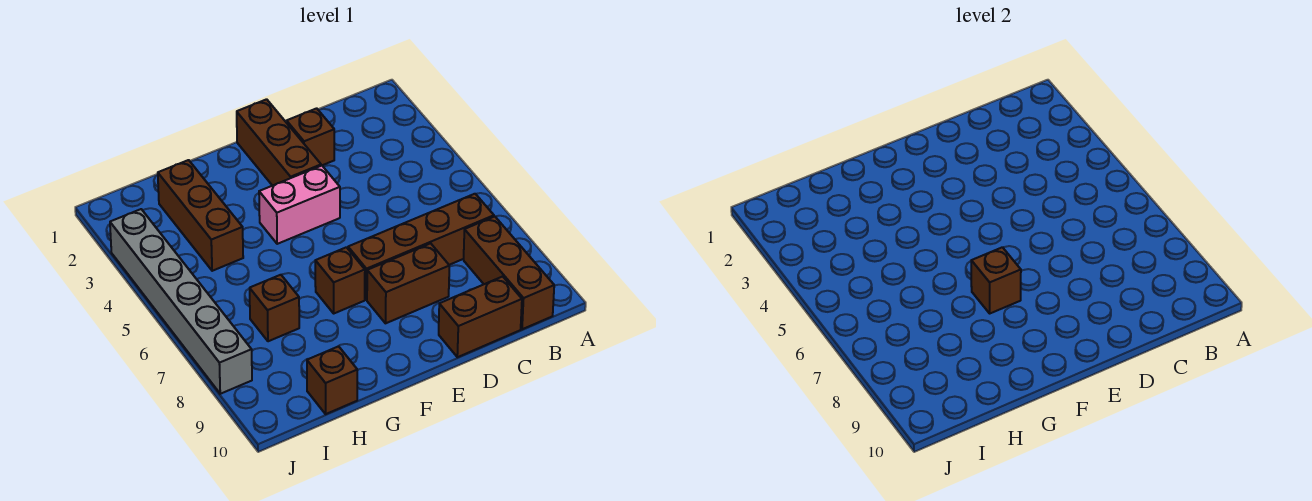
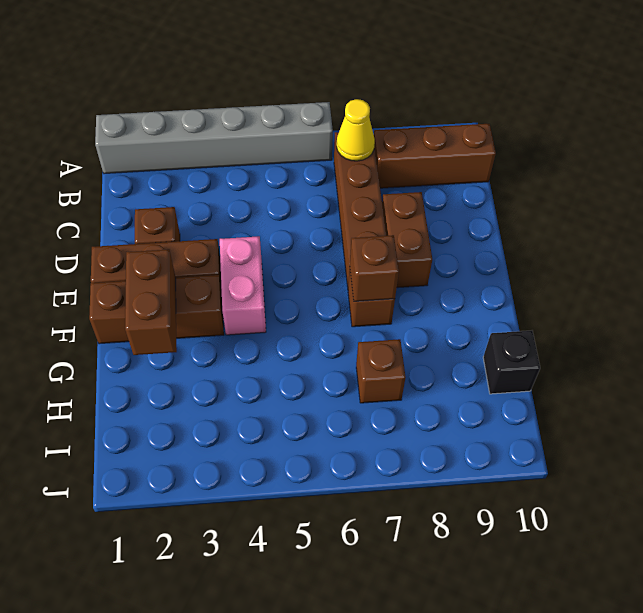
none -> yellow 1x1 cone [336,99,375,161]
brown 1x2 brick [439,276,522,357] -> brown 1x2 brick moved to [125,249,177,355]
brown 1x3 brick [158,160,243,271] -> brown 1x3 brick moved to [89,275,224,344]
brown 1x1 brick [307,346,357,414] -> black 1x1 brick [483,331,540,394]
grey 1x6 brick [110,209,252,394] -> grey 1x6 brick moved to [95,102,333,174]

